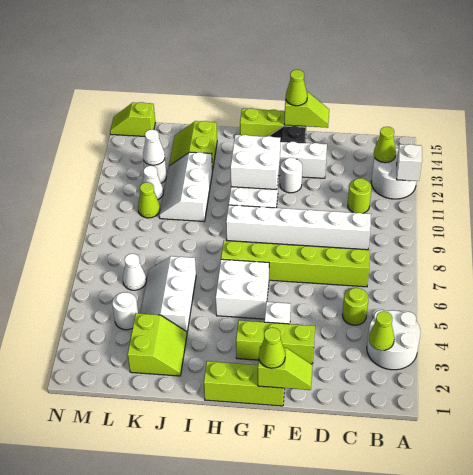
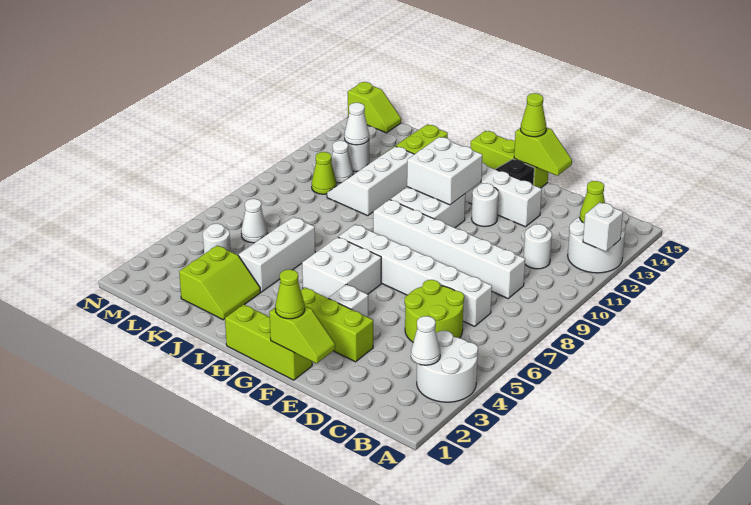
lime 1x1 cone [369,311,394,350] -> white 1x1 cone [411,316,440,365]
lime 1x1 round brick [342,288,368,325] -> lime 2x2 round brick [405,280,464,342]
lime 1x6 brick [221,241,370,287] -> white 1x6 brick [338,224,492,326]
lime 1x1 round brick [348,178,372,213] -> white 1x1 round brick [524,224,552,269]
lime 1x2 slope [110,102,155,136] -> lime 1x2 slope turned to [348,82,401,133]

